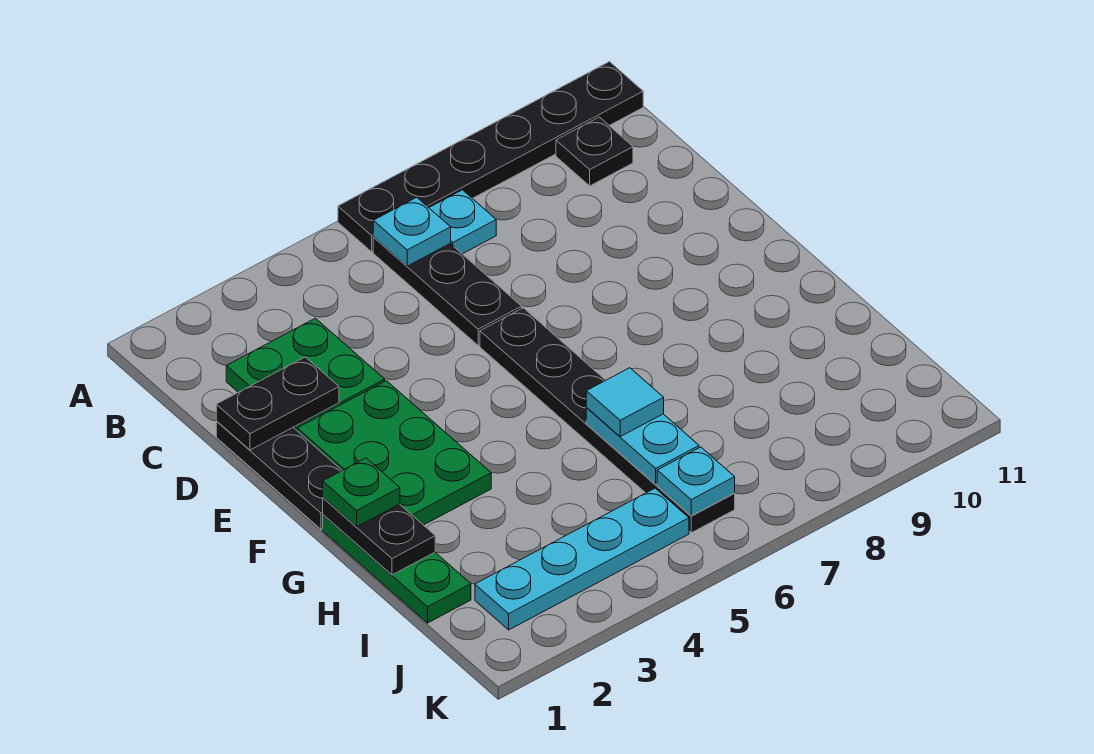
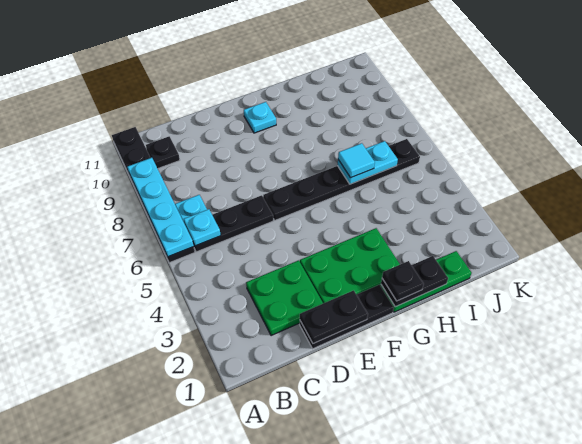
black 1x2 plate [216,357,339,450] -> black 1x2 plate turned to [300,290,368,343]
green 1x1 plate [323,458,400,527] -> black 1x1 plate [382,261,424,301]
cyan 1x4 plate [475,488,689,630] -> cyan 1x4 plate moved to [127,158,194,257]
cyan 1x1 plate [657,447,735,516] -> cyan 1x1 plate moved to [244,102,276,133]

